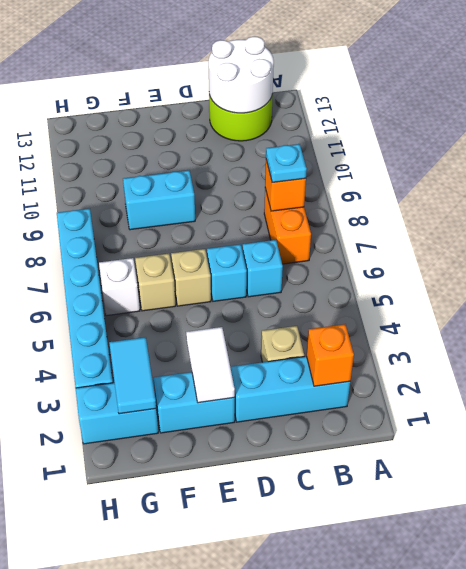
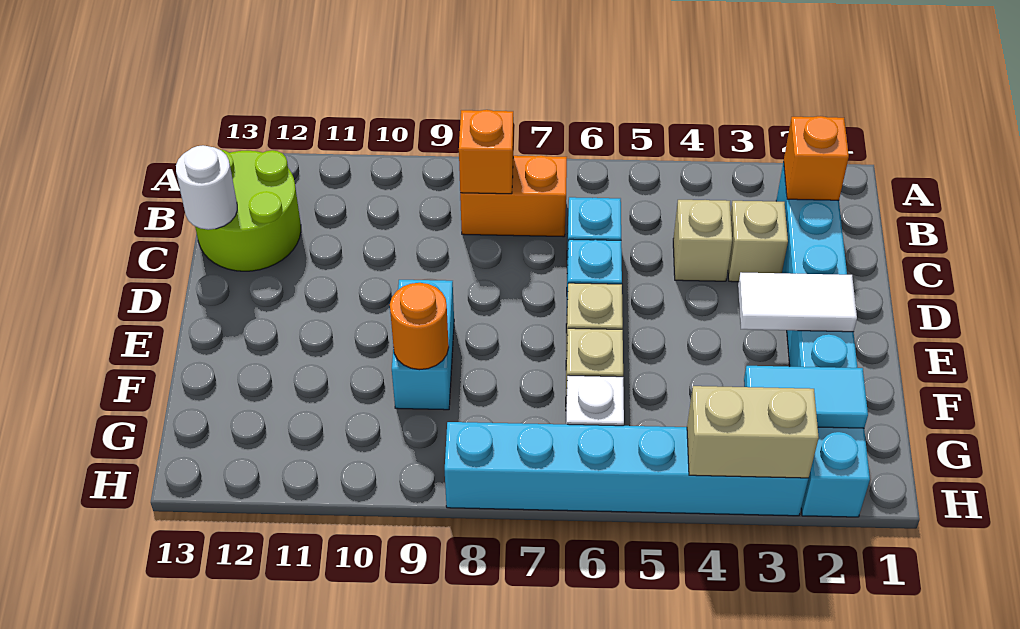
cyan 1x1 plate [266,144,307,182] -> none
white 2x2 round brick [208,37,274,113] -> white 1x1 round brick [176,145,237,230]
none -> tan 1x1 brick [673,200,732,281]
none -> orange 1x1 round brick [390,283,449,370]
none -> tan 1x2 brick [687,386,819,478]

